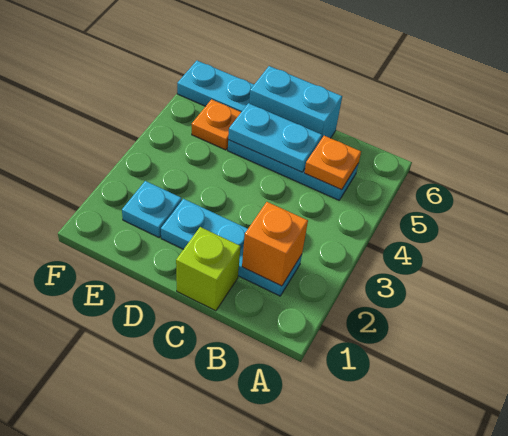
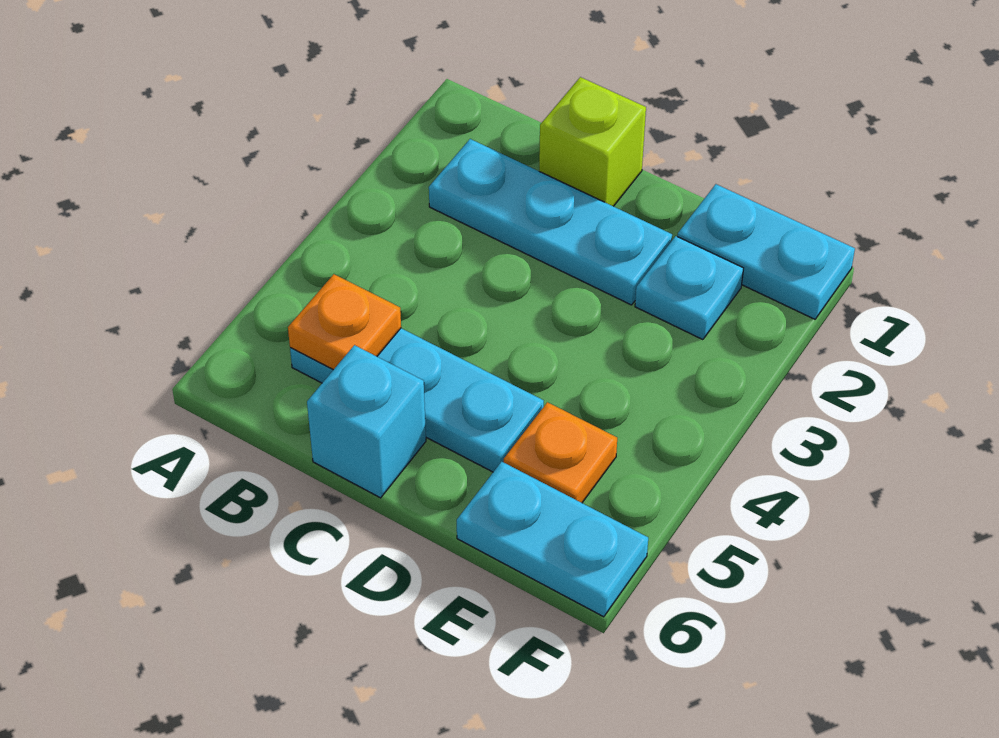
orange 1x1 brick [242,202,308,286] -> none
cyan 1x2 plate [228,103,322,172] -> cyan 1x2 plate moved to [677,184,855,319]
cyan 1x2 brick [249,66,342,139] -> cyan 1x1 brick [307,345,426,498]

